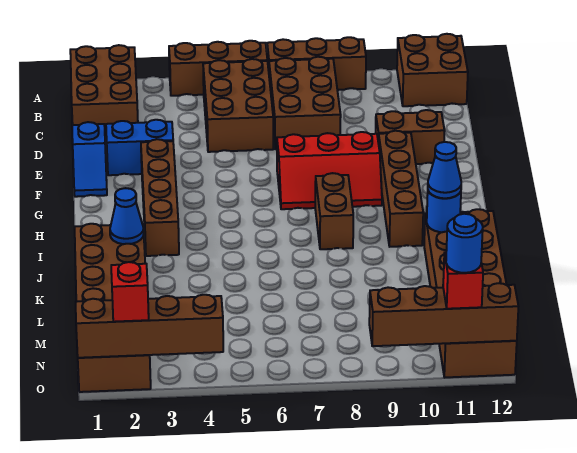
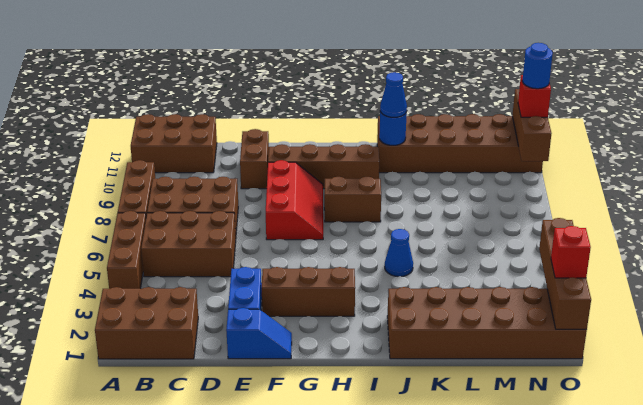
brown 2x2 brick [397,34,468,106] -> brown 2x3 brick [131,114,217,173]
brown 1x4 brick [141,139,179,256] -> brown 1x3 brick [262,267,355,316]
blue 1x1 cone [110,188,144,244] -> blue 1x1 cone moved to [385,229,413,276]
brown 1x4 brick [369,283,518,346] -> brown 1x3 brick [512,89,551,161]

